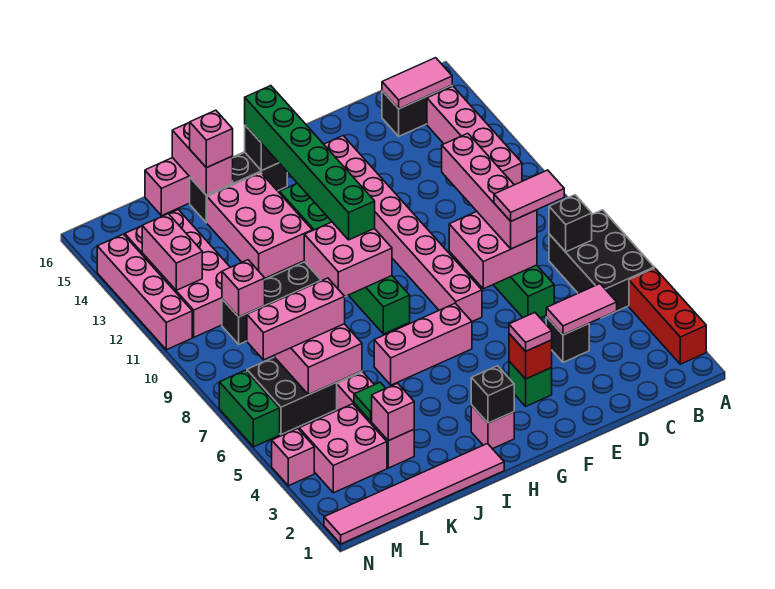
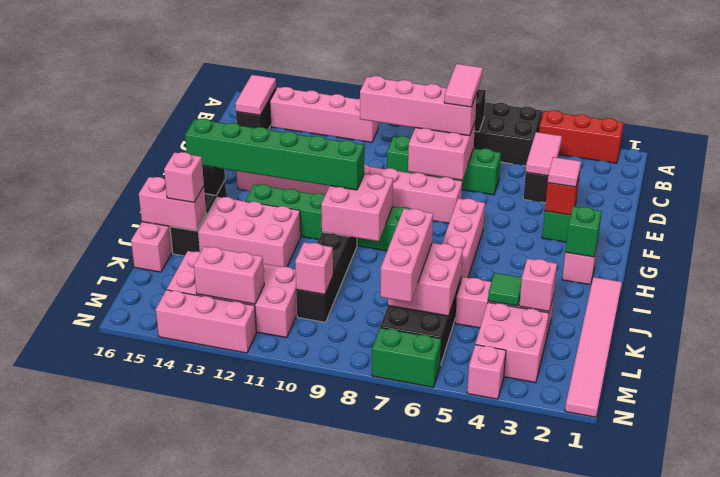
black 1x1 brick [471,366,514,423] -> green 1x1 brick [565,206,602,257]
pink 1x4 brick [97,234,192,350] -> pink 1x3 brick [156,290,256,353]

